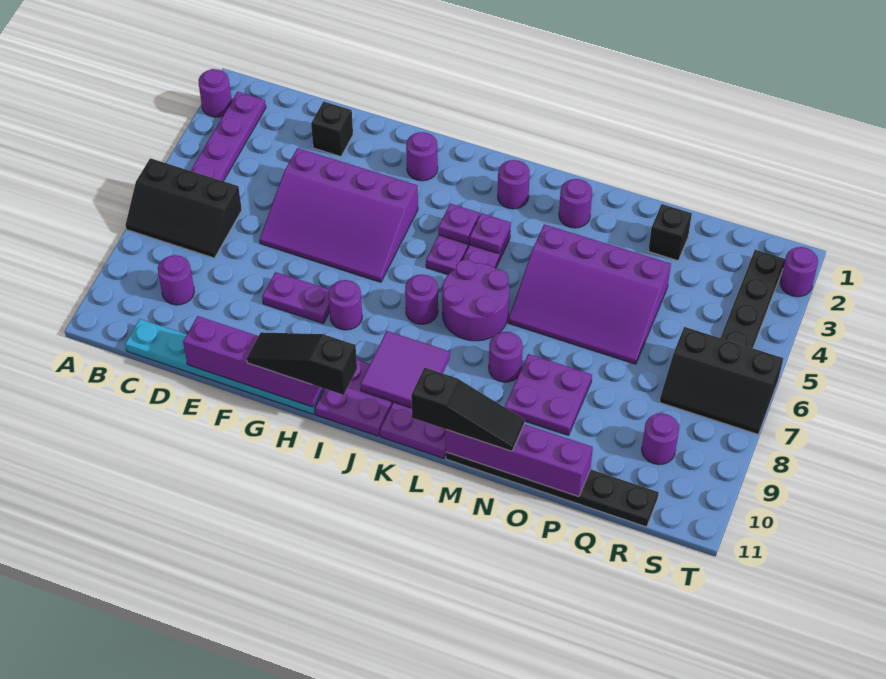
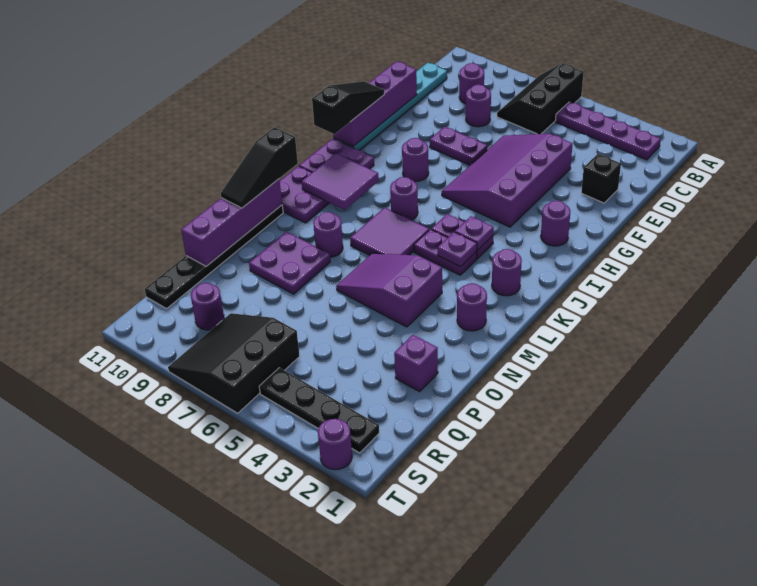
purple 1x1 round brick [198,69,232,117] -> purple 1x1 round brick moved to [466,85,491,127]
purple 1x2 plate [262,272,330,324] -> purple 1x2 plate turned to [430,127,487,165]
purple 2x2 round brick [442,260,509,341] -> purple 2x2 tile [350,207,429,255]
purple 3x4 slope [508,224,671,364] -> purple 2x3 slope [336,253,442,327]
black 1x1 brick [648,204,692,261] -> purple 1x1 brick [394,335,438,392]
black 2x3 slope [660,327,783,434] -> black 3x3 slope [168,313,300,413]

